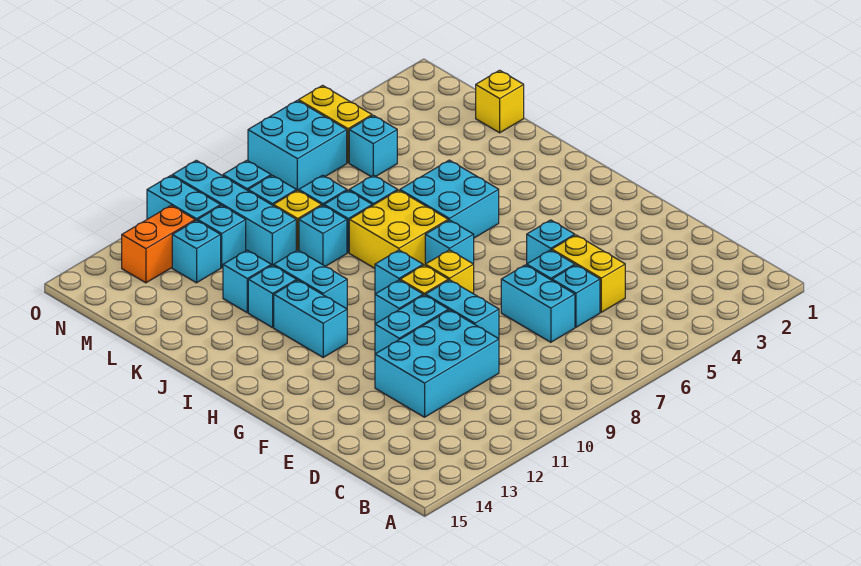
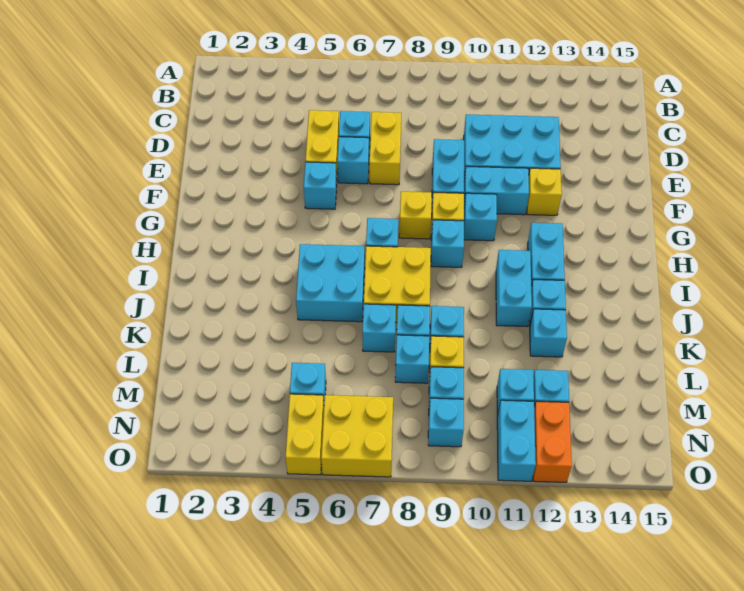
cyan 1x2 brick [501,265,575,342] -> yellow 1x2 brick [369,112,401,185]
yellow 1x1 brick [476,70,524,133] -> yellow 1x1 brick moved to [527,168,562,215]
cyan 1x4 brick [172,160,296,266] -> none
cyan 2x2 brick [248,100,347,191] -> yellow 2x2 brick [321,395,393,477]
orange 1x2 brick [122,205,195,283] -> orange 1x2 brick turned to [533,401,572,482]

